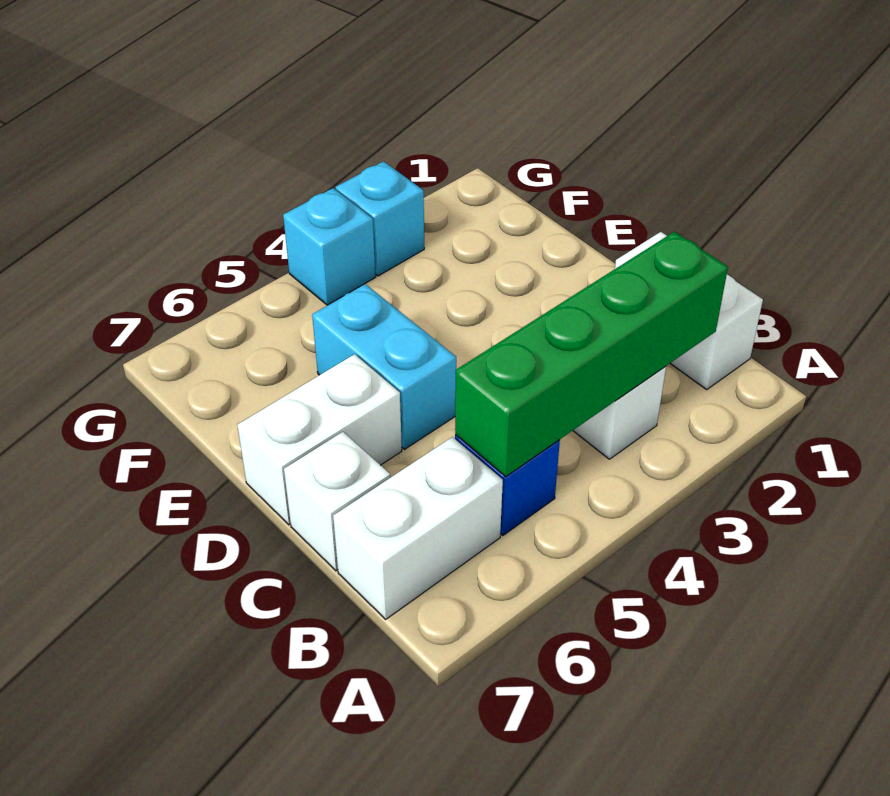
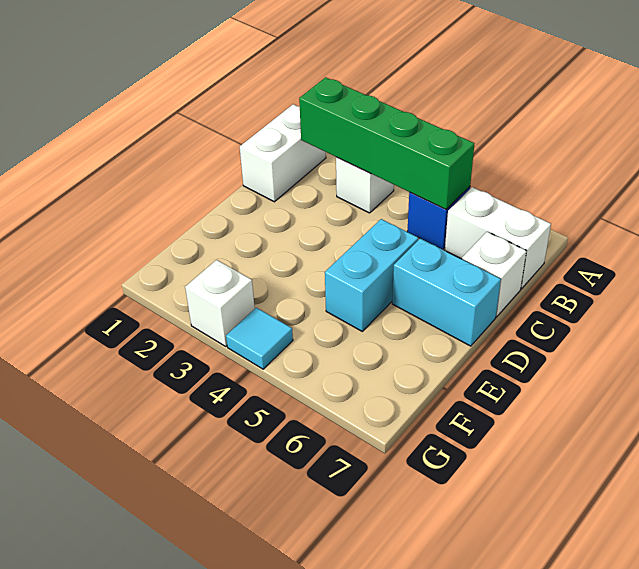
white 1x2 brick [237,354,402,525] -> cyan 1x2 brick [392,239,501,346]
cyan 1x1 brick [336,161,424,276] -> white 1x1 brick [185,260,255,346]
cyan 1x1 brick [283,188,376,305] -> cyan 1x1 tile [226,308,293,369]

